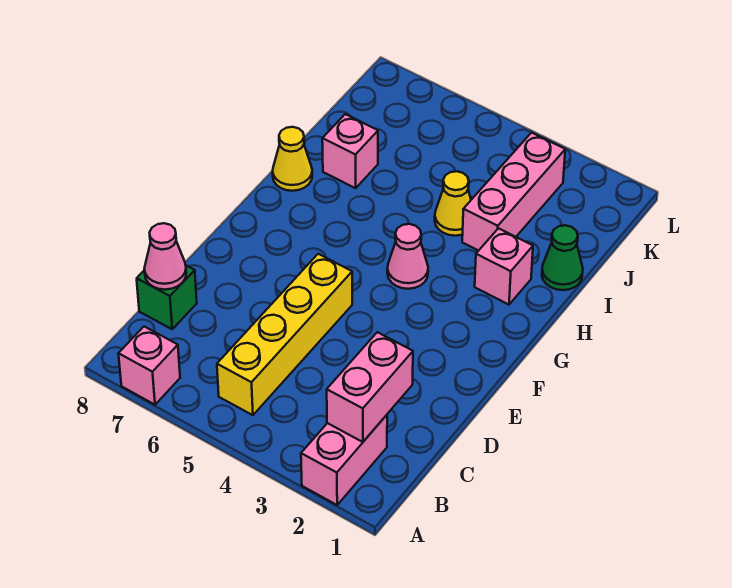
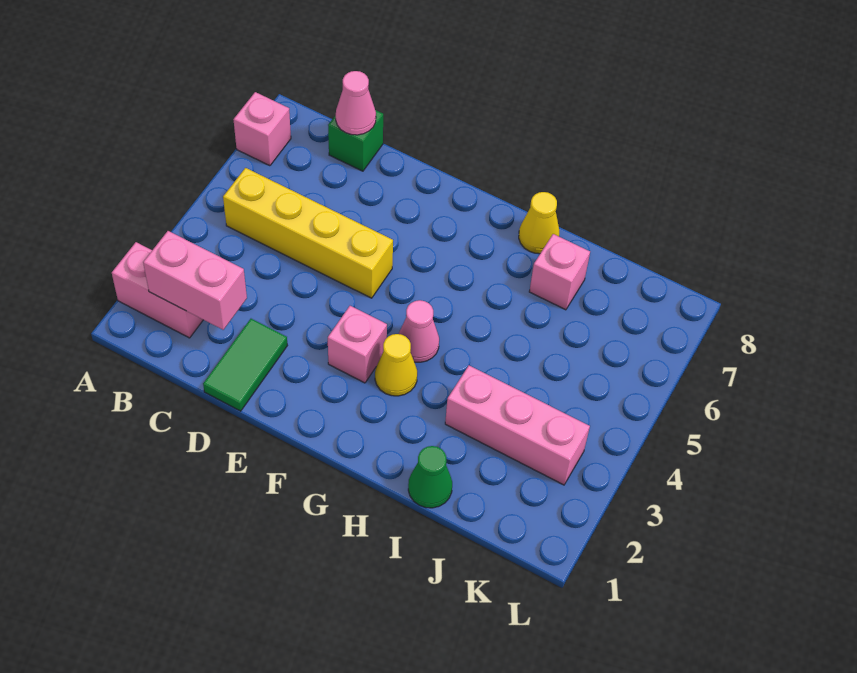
none -> green 1x2 tile [203,319,287,411]
pink 1x1 brick [475,228,533,305] -> pink 1x1 brick moved to [328,306,387,383]
yellow 1x1 cone [435,171,471,236] -> yellow 1x1 cone moved to [375,334,417,396]

